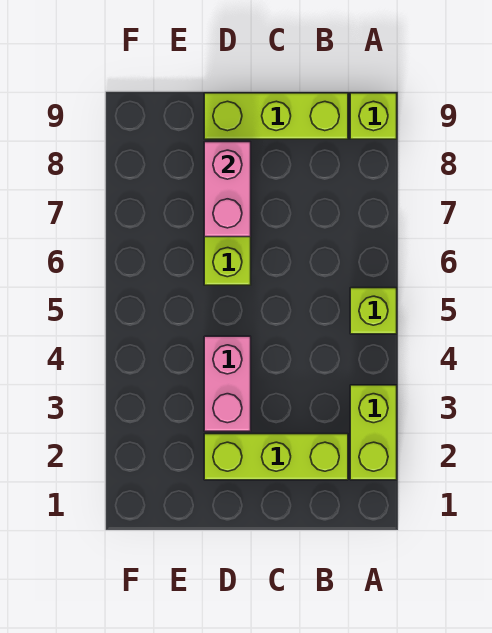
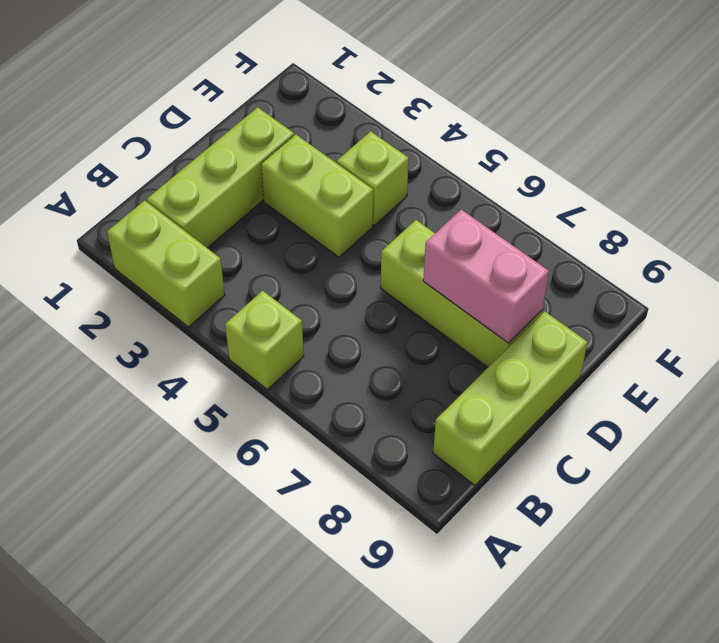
lime 1x1 brick [350,93,397,139] -> lime 1x1 brick moved to [337,131,409,225]
pink 1x2 brick [204,336,251,431] -> lime 1x2 brick [261,135,373,257]

